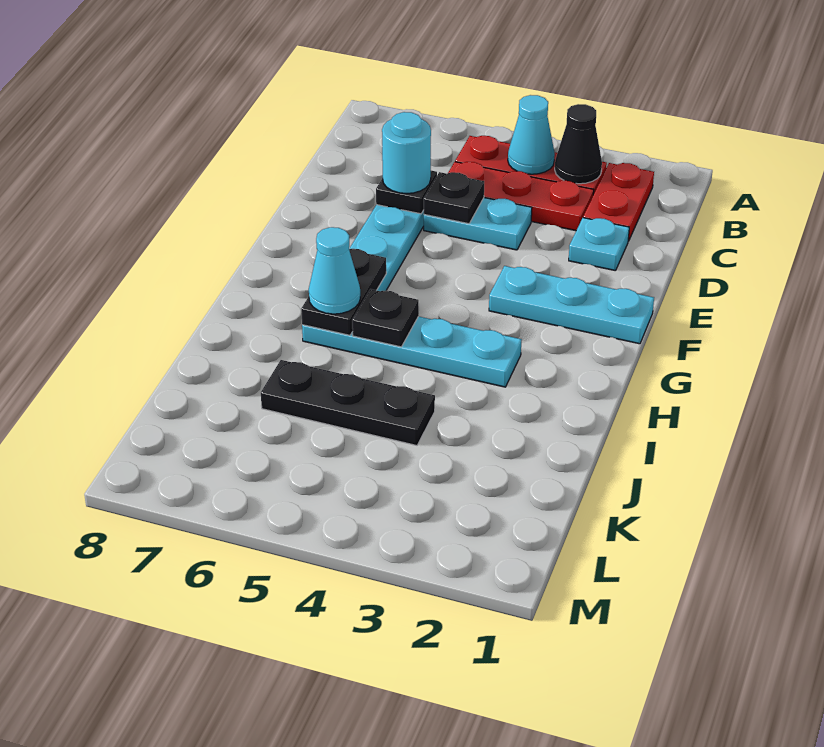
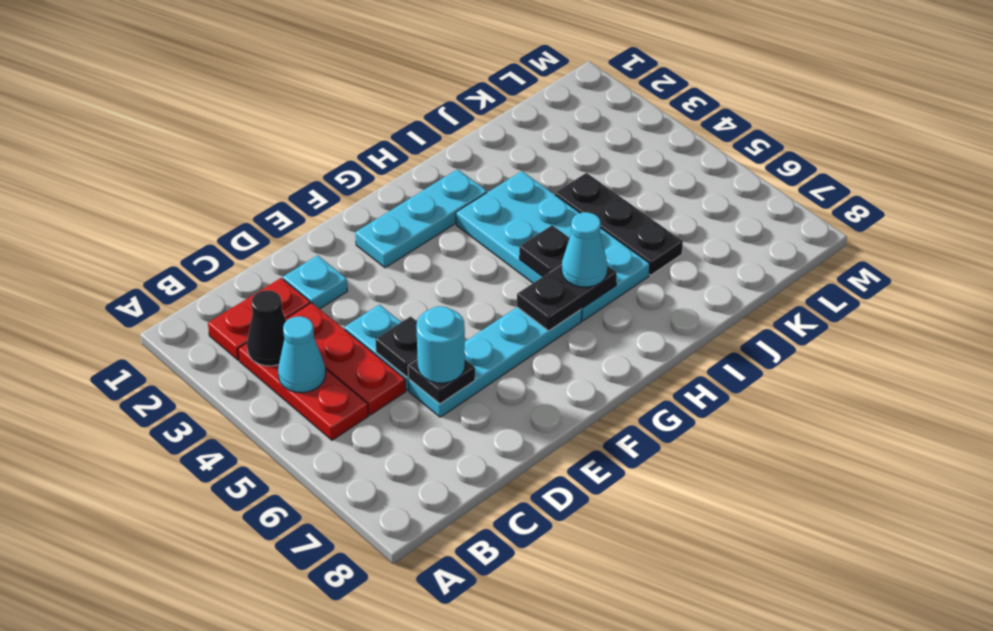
cyan 1x3 plate [489,266,654,344] -> cyan 1x3 plate turned to [355,169,487,268]
cyan 1x4 plate [302,316,522,387] -> cyan 2x4 plate [456,171,650,321]

